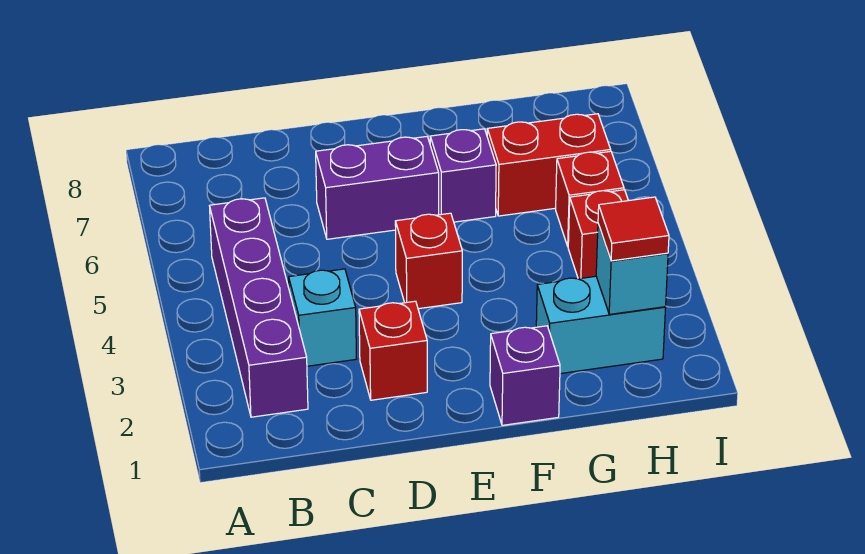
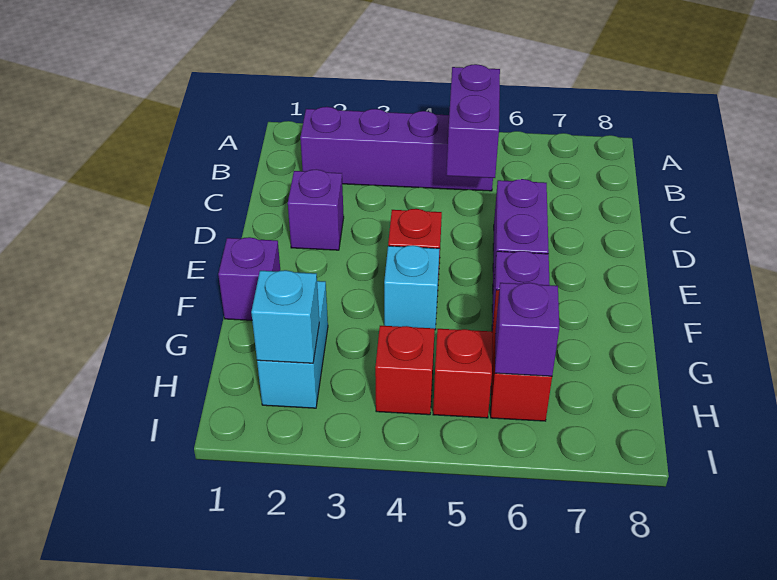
none -> purple 1x2 brick [446,64,500,178]
cyan 1x1 brick [289,269,357,366] -> cyan 1x1 brick moved to [384,245,440,330]
red 1x1 brick [359,301,427,400] -> purple 1x1 brick [288,169,344,250]
red 1x1 tile [598,197,669,261] -> none
none -> purple 1x1 brick [495,283,559,376]

